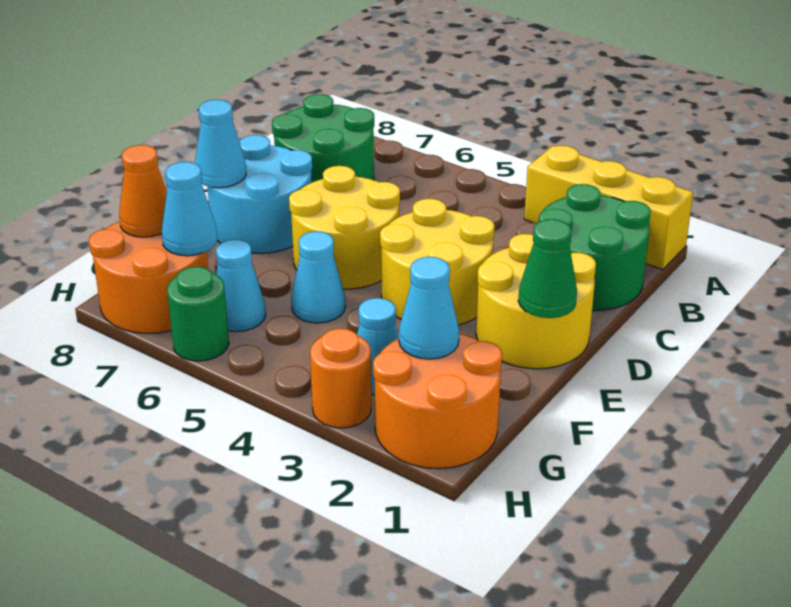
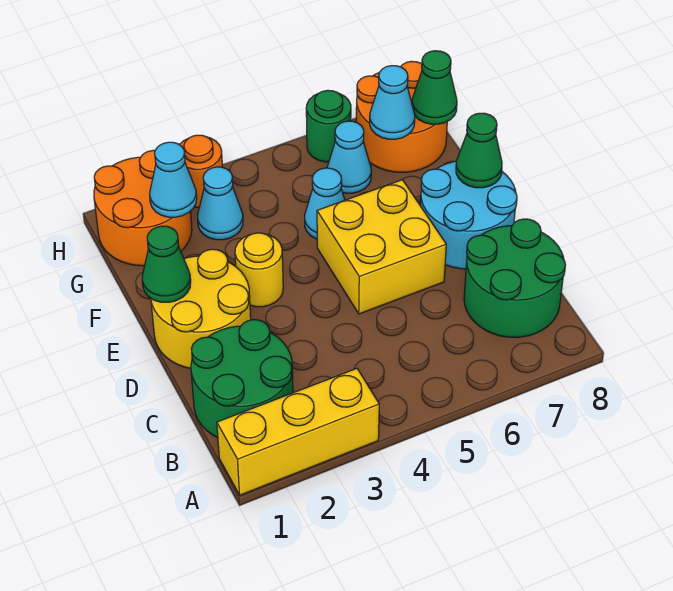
yellow 2x2 round brick [380,199,495,325] -> yellow 1x1 round brick [235,233,283,307]
yellow 2x2 round brick [289,166,400,289] -> yellow 2x2 brick [317,180,446,314]
cyan 1x1 cone [195,100,246,188] -> green 1x1 cone [456,113,502,188]
orange 1x1 cone [119,145,167,237] -> green 1x1 cone [412,51,457,124]

